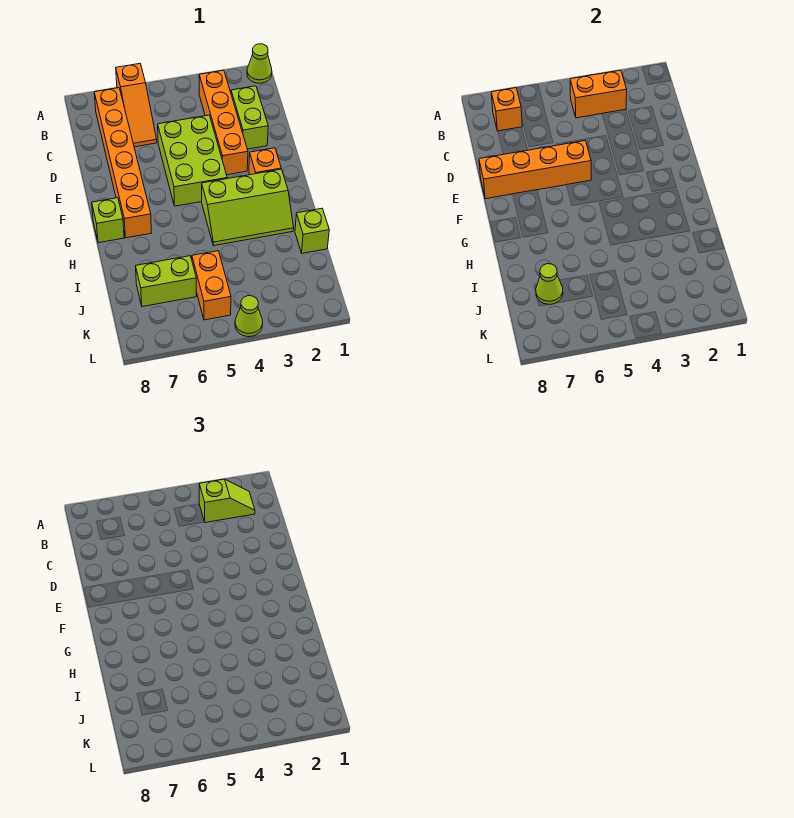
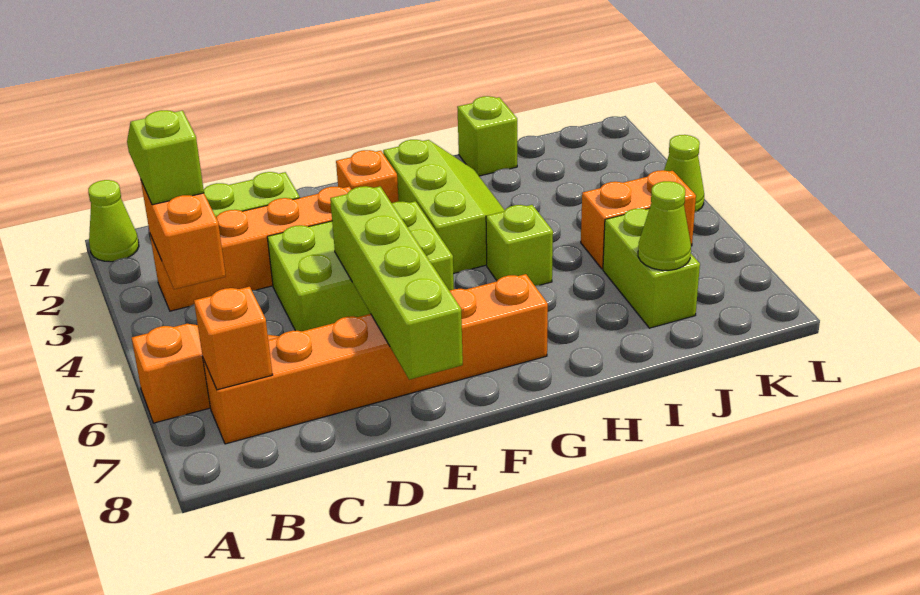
orange 1x4 brick [479,141,591,199] -> lime 1x4 brick [330,186,463,380]
lime 1x1 brick [92,198,124,243] -> lime 1x1 brick moved to [486,205,553,286]

